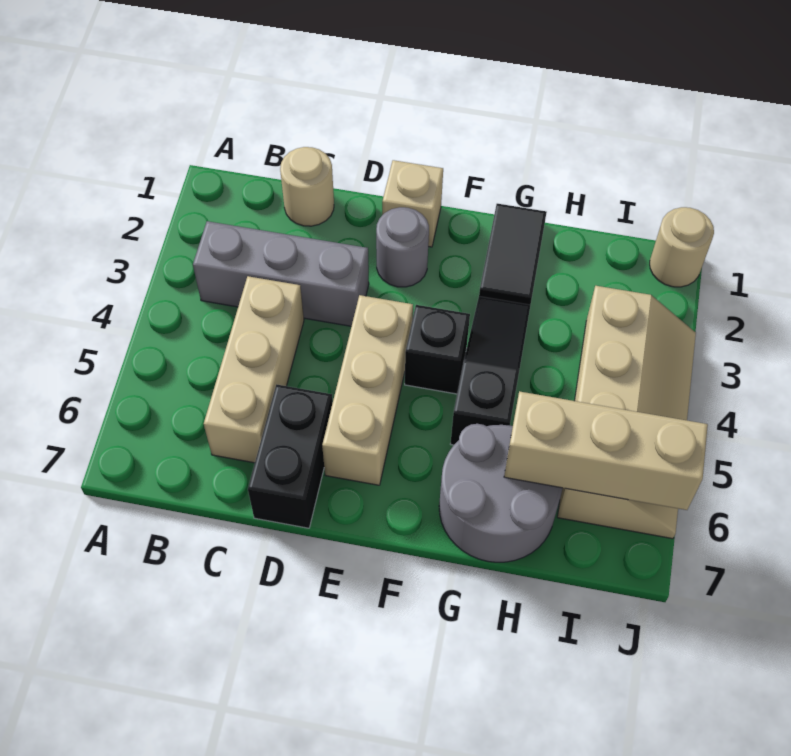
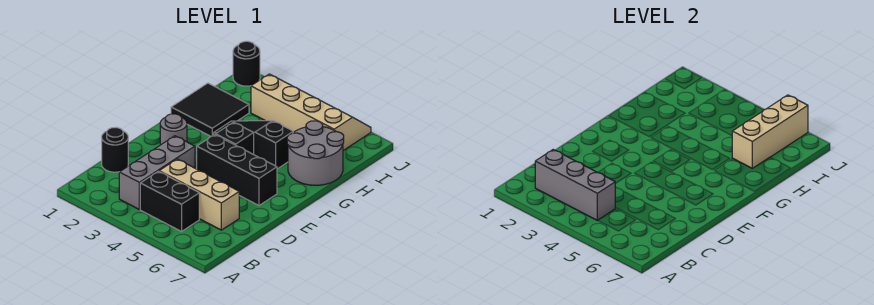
none -> grey 1x3 brick [535,150,615,221]
tan 1x1 round brick [280,147,334,226] -> black 1x1 round brick [102,127,128,172]
black 1x2 brick [248,384,333,528] -> black 1x2 brick moved to [140,171,199,231]
tan 1x1 brick [382,160,443,247] -> none
tan 1x3 brick [322,295,413,485] -> black 1x3 brick [197,135,277,205]
black 1x2 tile [479,204,547,305] -> black 2x2 tile [171,83,249,136]
tan 1x1 round brick [650,207,714,287] -> black 1x1 round brick [233,41,260,86]

